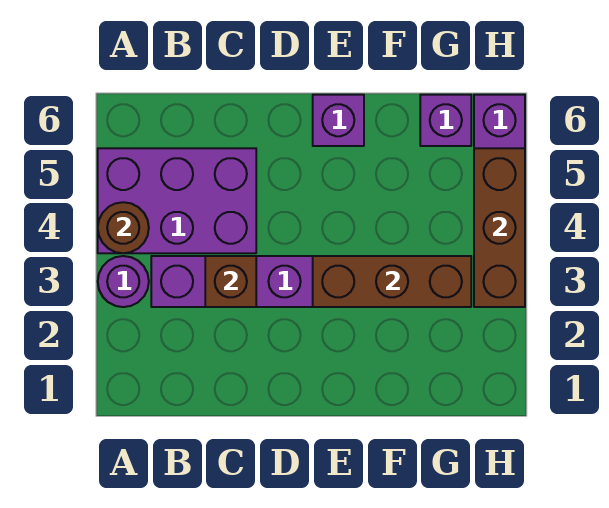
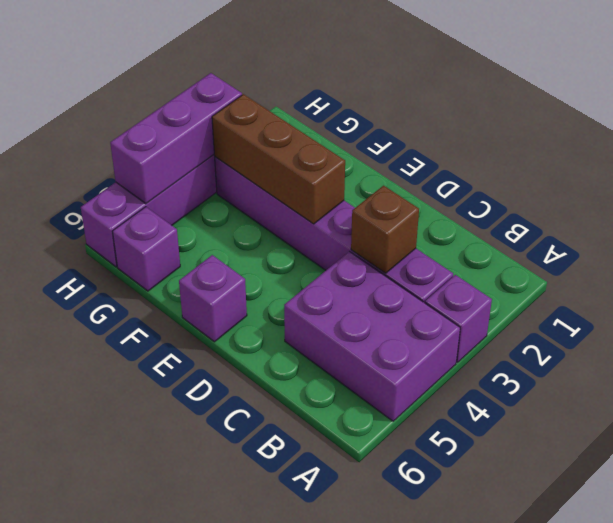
purple 1x1 round brick [98,256,149,307] -> purple 1x1 brick [425,275,492,362]
brown 1x1 round brick [98,202,149,253] -> none
brown 1x3 brick [474,148,525,307] -> purple 1x3 brick [110,73,242,204]

